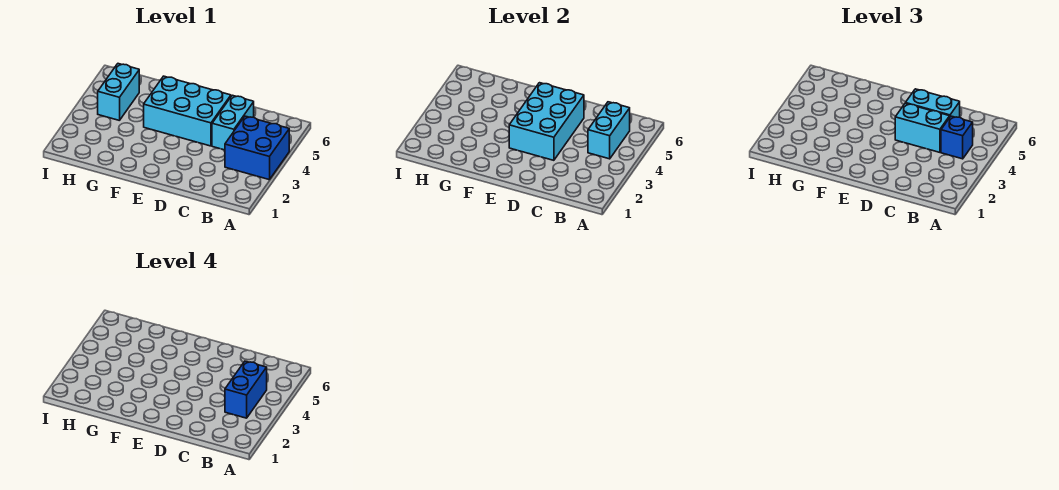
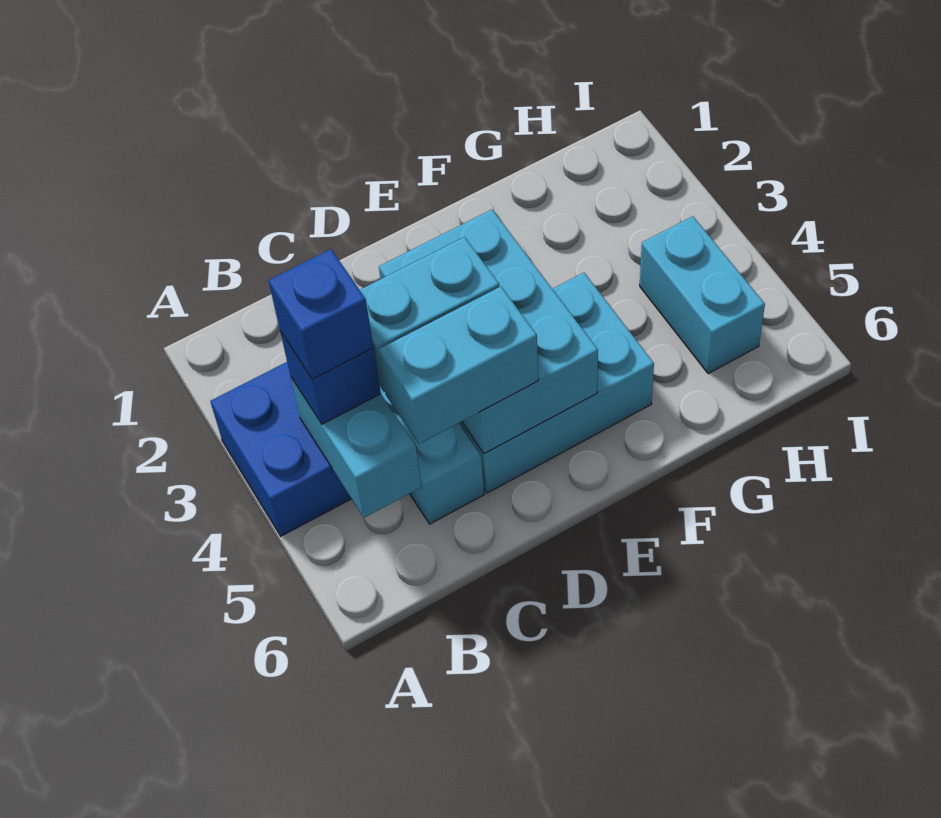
blue 1x2 brick [225,361,267,418] -> blue 1x1 brick [268,249,373,379]

